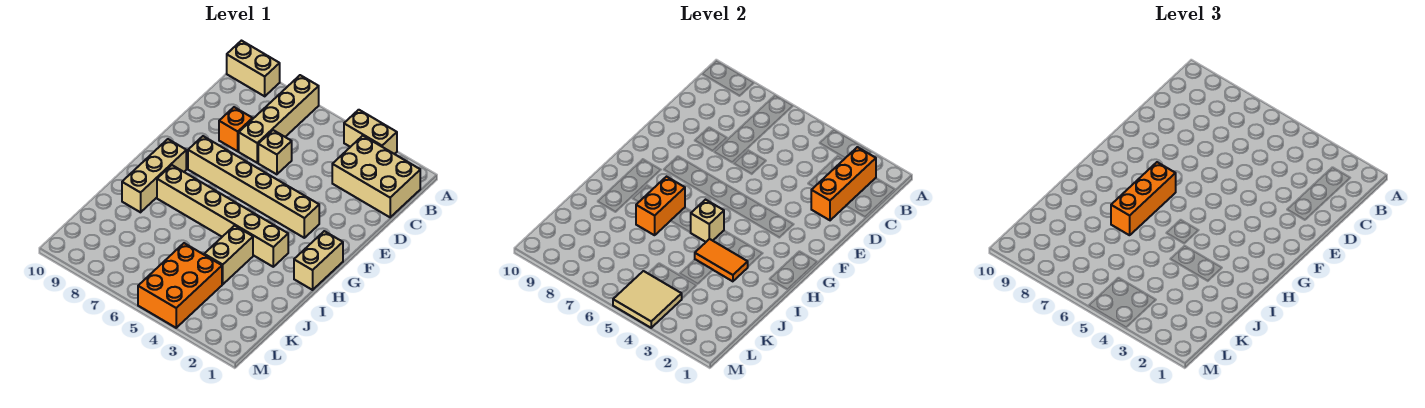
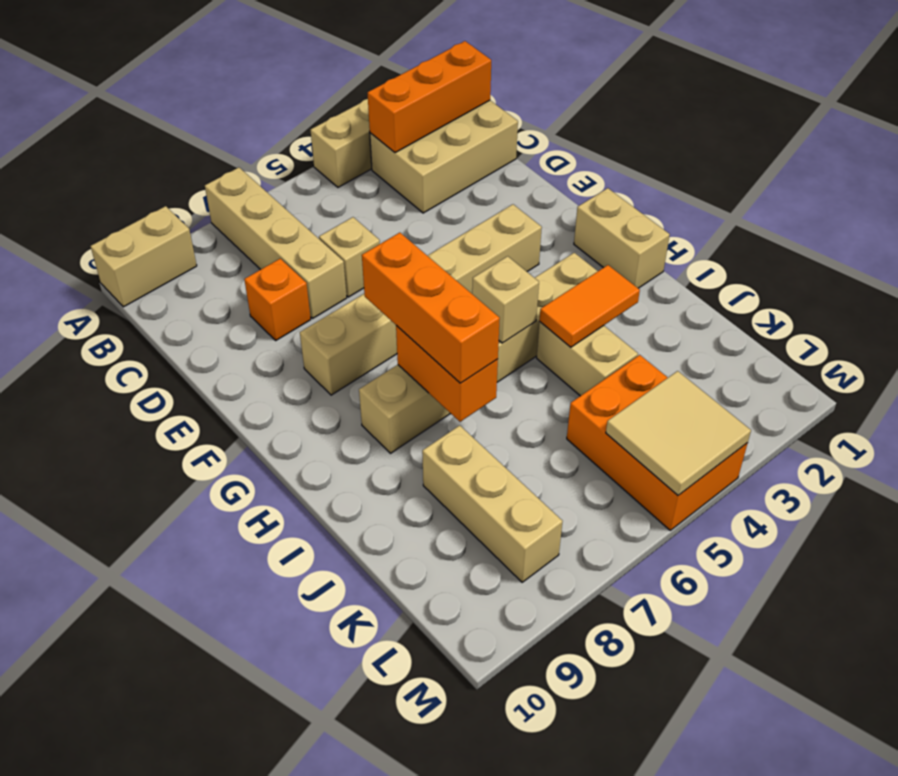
orange 1x3 brick [811,147,876,220] -> orange 1x3 brick turned to [368,41,491,153]
tan 1x3 brick [122,139,186,212] -> tan 1x3 brick moved to [422,425,563,582]

